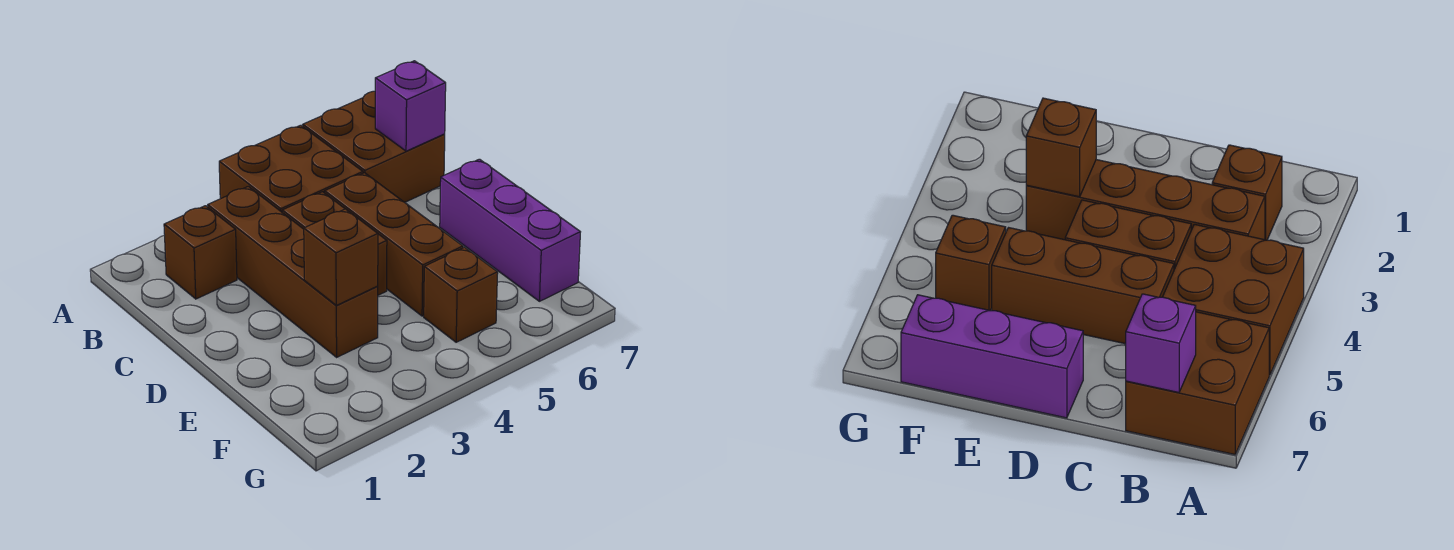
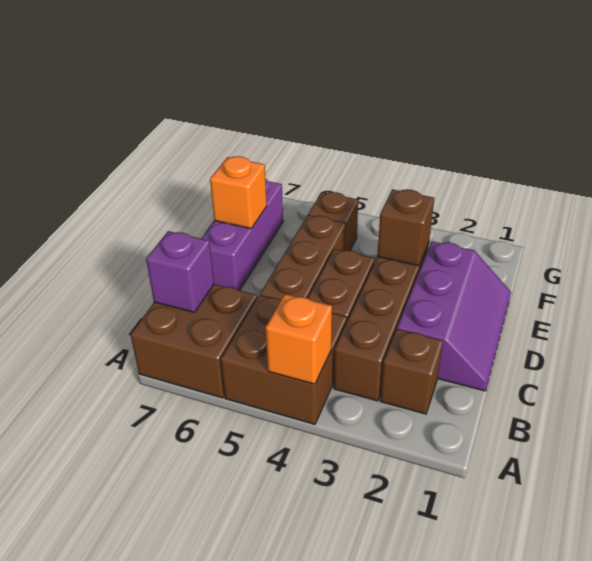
none -> orange 1x1 brick [266,294,332,384]
none -> purple 2x3 slope [397,241,511,391]
none -> orange 1x1 brick [210,156,267,229]

